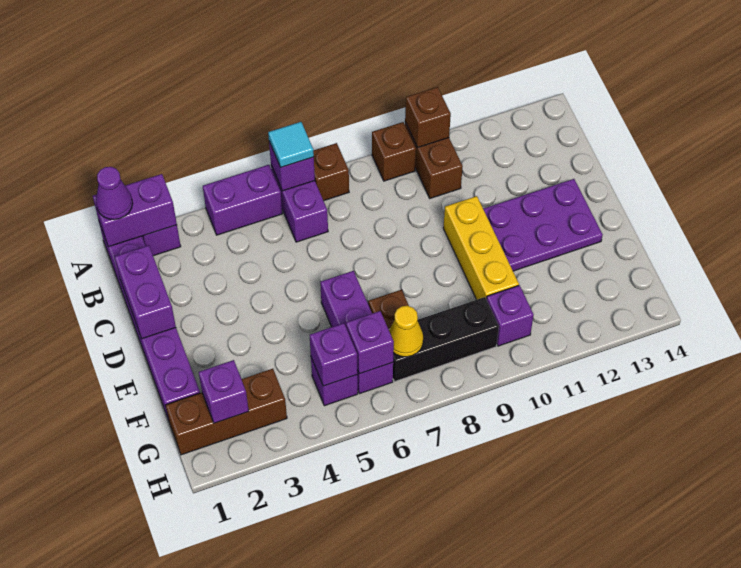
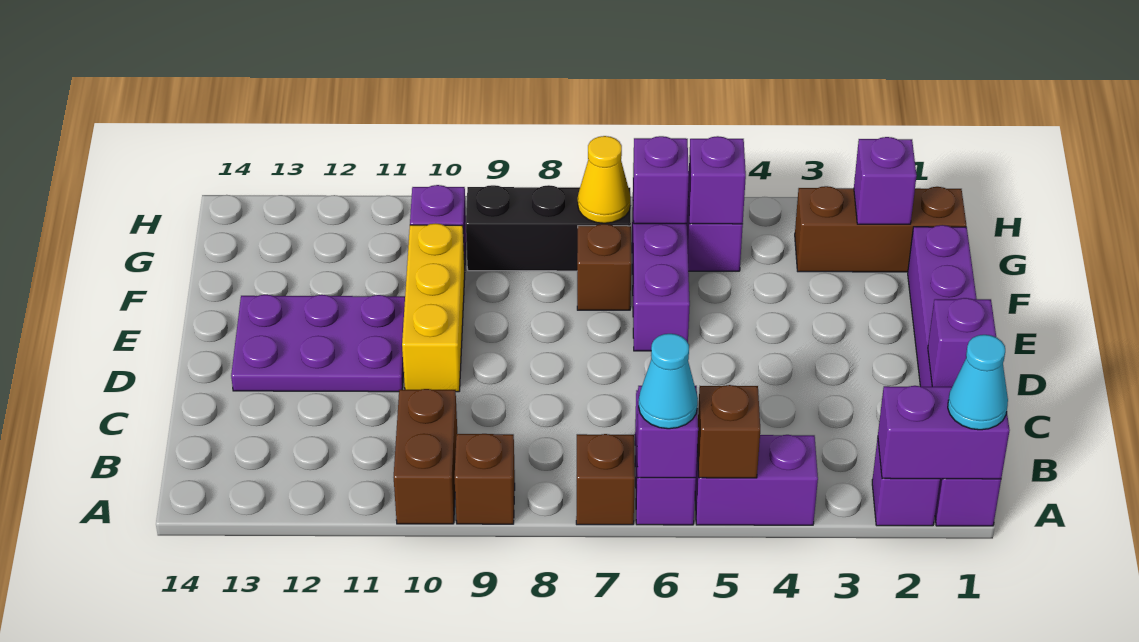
purple 1x1 cone [96,167,133,220] -> cyan 1x1 cone [948,335,1008,430]
cyan 1x1 tile [268,122,314,167] -> cyan 1x1 cone [639,334,698,429]
brown 1x1 brick [405,87,451,147] -> brown 1x1 brick moved to [697,385,760,478]
purple 1x2 brick [115,245,176,339] -> purple 1x1 brick [928,298,996,387]

